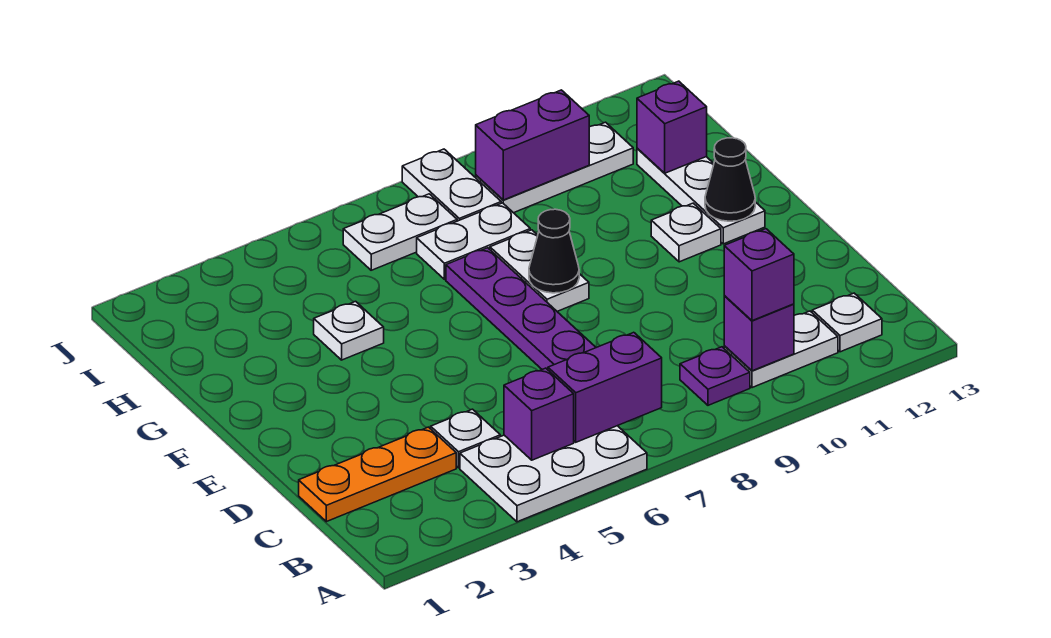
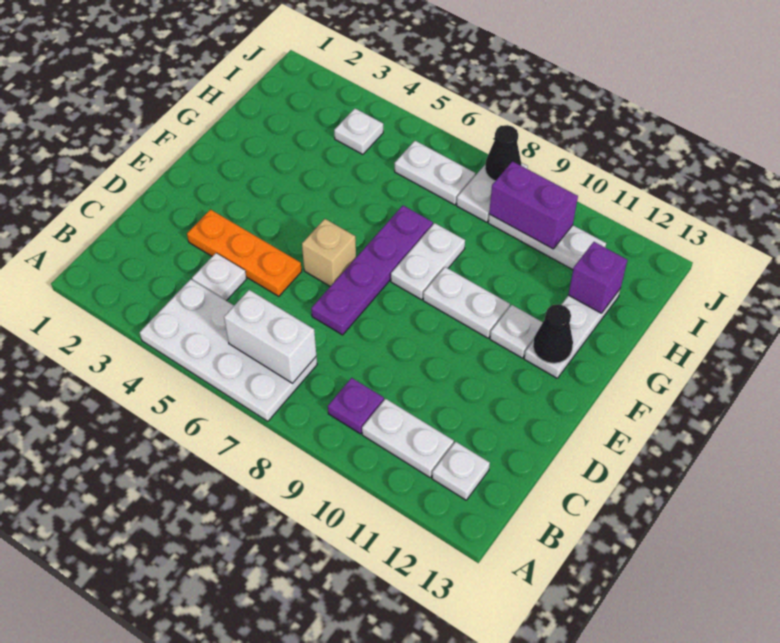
white 2x3 plate [460,426,647,522] -> white 2x4 plate [140,279,317,421]
purple 1x1 brick [504,368,574,460] -> none
purple 1x2 brick [548,332,662,442] -> white 1x2 brick [224,290,316,383]
purple 1x1 brick [724,296,794,371] -> none
purple 1x1 brick [724,229,794,321] -> none
orange 1x3 plate [299,427,456,522] -> orange 1x3 plate moved to [187,210,302,296]
none -> tan 1x1 brick [302,219,356,286]
black 1x1 cone [529,209,579,293] -> black 1x1 cone moved to [485,125,521,181]
white 1x1 plate [314,301,384,360] -> white 1x1 plate moved to [334,109,383,154]
white 1x2 plate [417,203,530,280] -> white 1x2 plate moved to [423,267,510,338]

